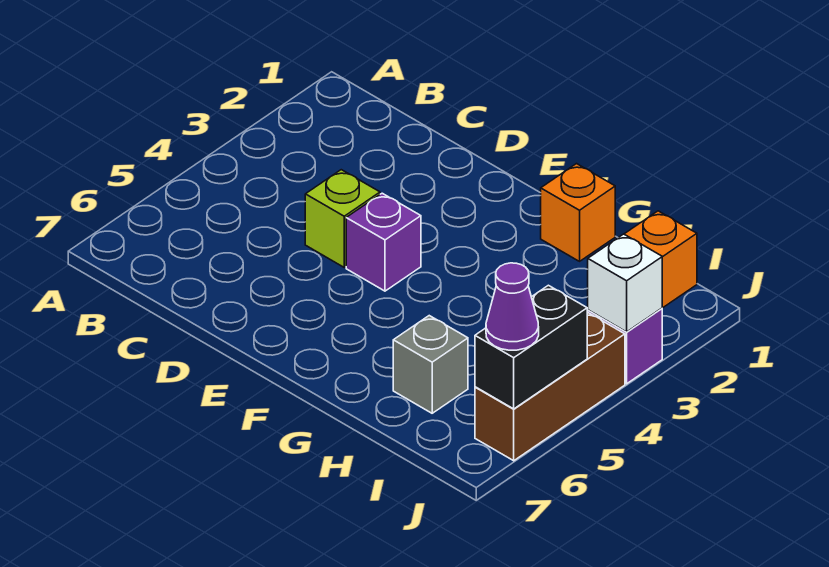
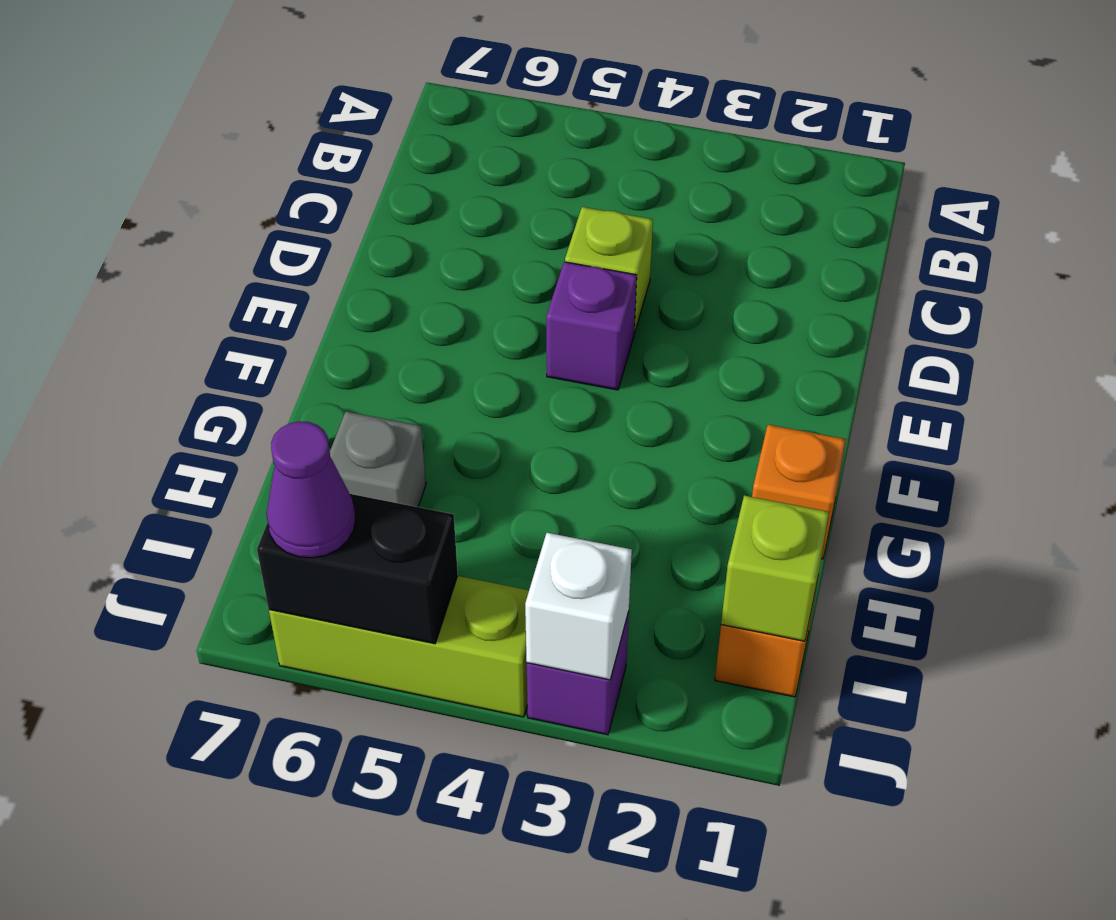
none -> lime 1x1 brick [721,496,829,641]
brown 1x3 brick [475,312,625,461] -> lime 1x3 brick [269,576,529,717]

